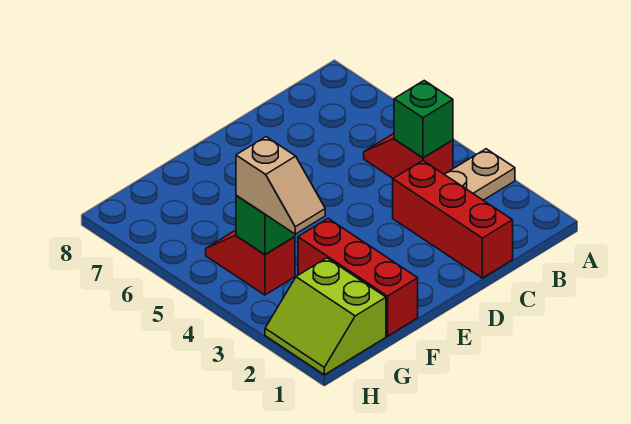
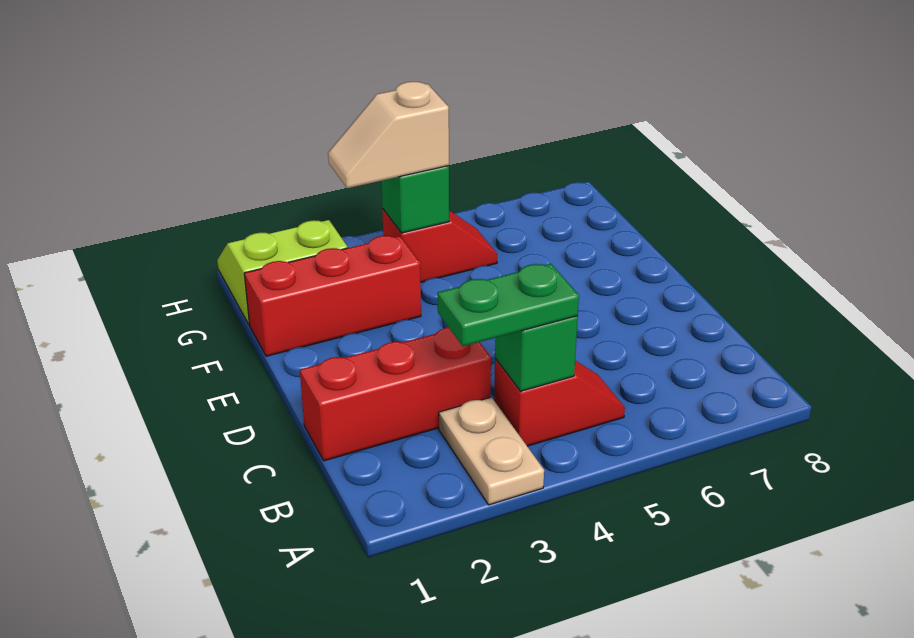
none -> green 1x2 plate [438,264,579,347]

